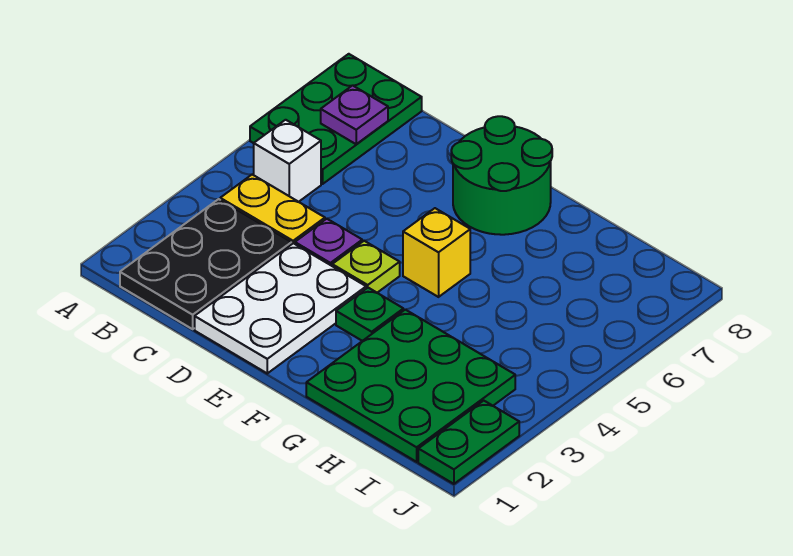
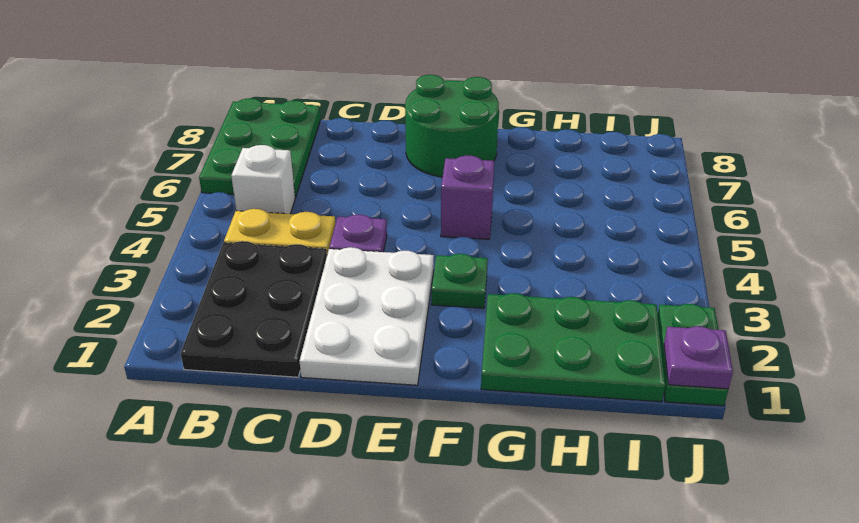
purple 1x1 plate [321,86,388,144] -> purple 1x1 plate moved to [664,326,733,389]
lime 1x1 plate [332,241,400,293] -> none
yellow 1x1 brick [403,208,470,297] -> purple 1x1 brick [441,156,494,239]
green 3x3 plate [306,310,515,462] -> green 2x3 plate [481,293,665,402]

